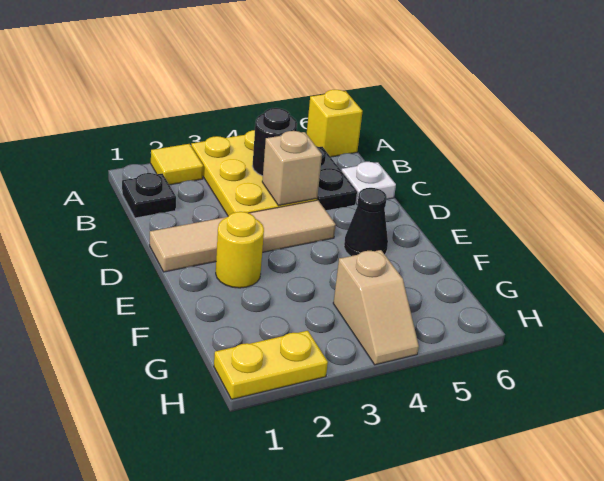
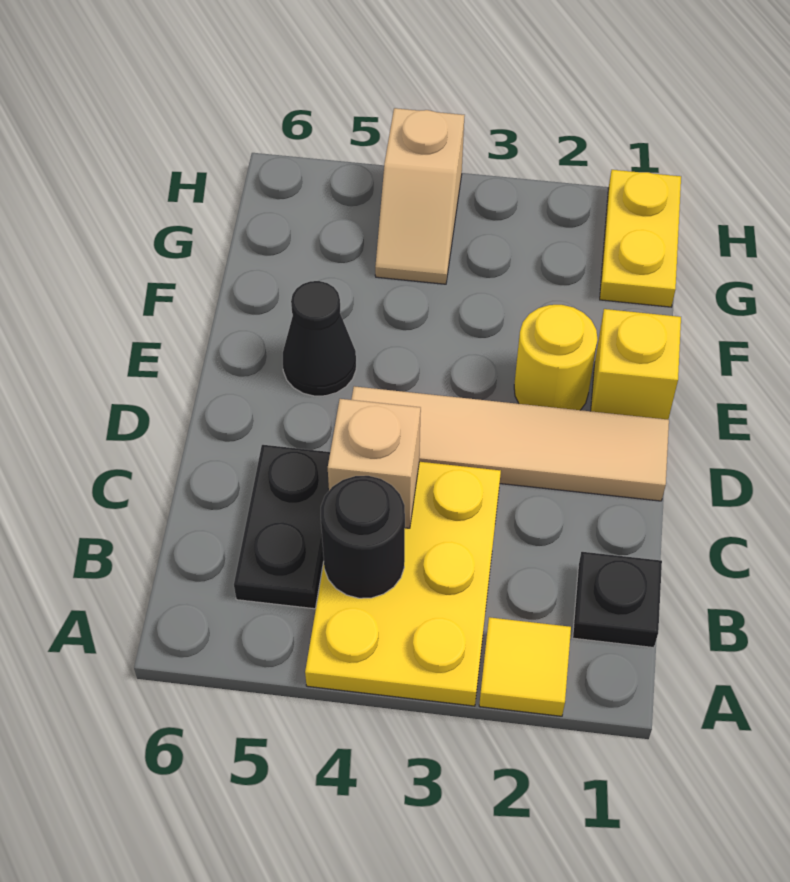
yellow 1x1 brick [307,90,363,157] -> yellow 1x1 brick moved to [591,309,681,419]
white 1x1 plate [341,162,396,205] -> none
tan 1x2 slope [333,250,419,365] -> tan 1x2 slope turned to [375,108,465,284]
yellow 1x2 plate [214,331,328,399] -> yellow 1x2 plate turned to [600,170,681,307]

